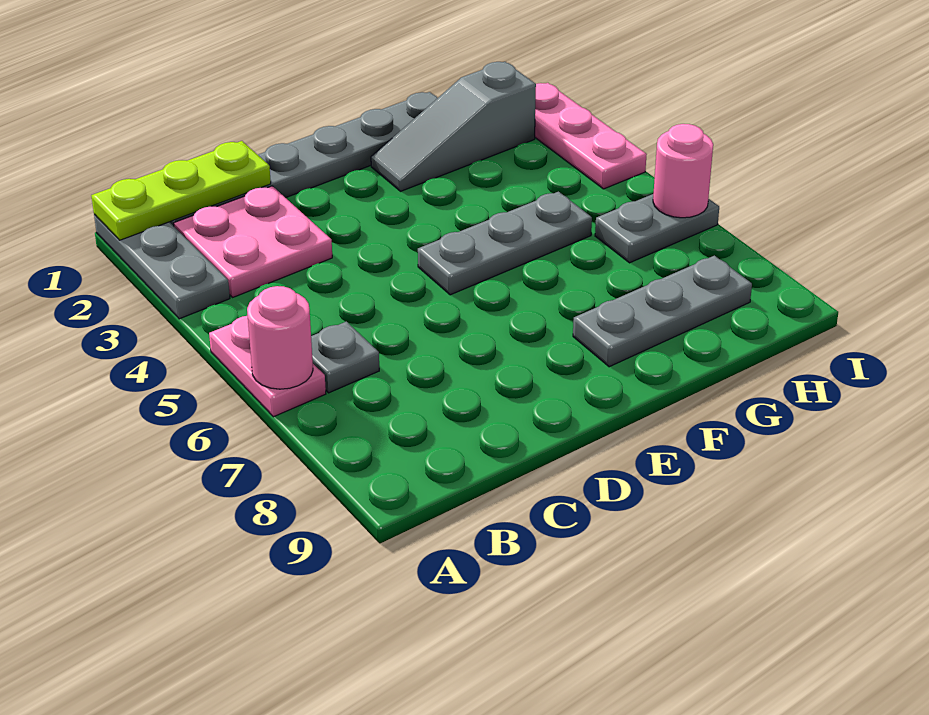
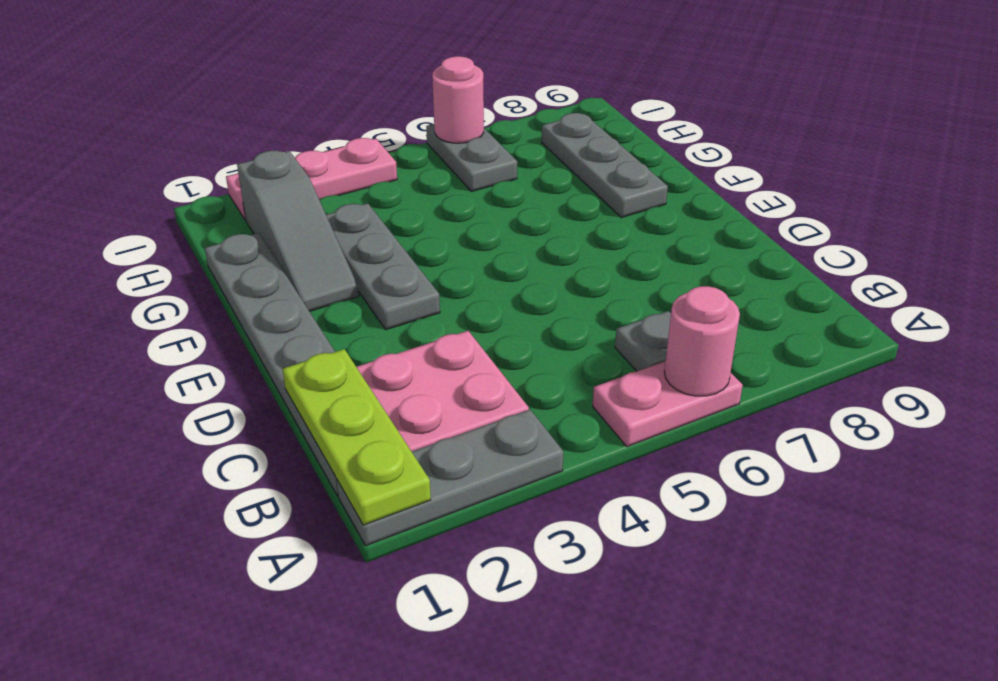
grey 1x3 plate [418,192,592,295] -> grey 1x3 plate moved to [326,203,440,330]

